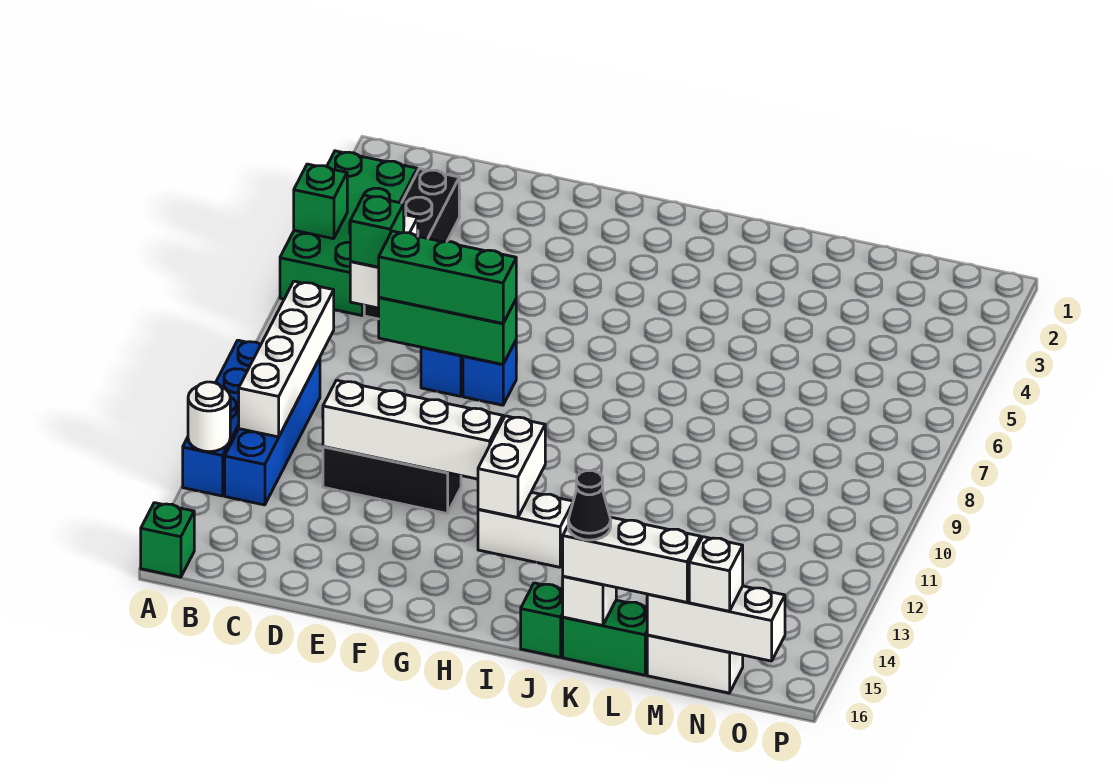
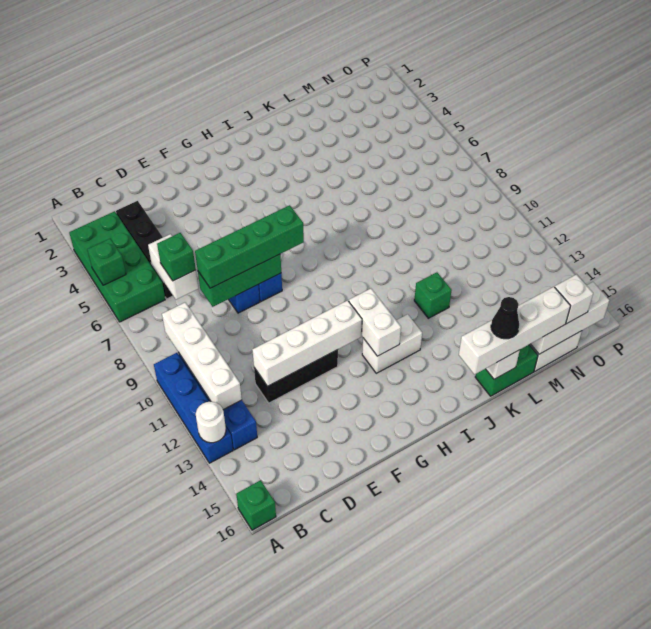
green 1x3 brick [378,231,516,323] -> green 1x4 brick [195,205,304,288]
green 1x1 brick [521,583,563,657] -> green 1x1 brick moved to [414,272,452,318]
white 1x3 brick [563,517,701,602] -> white 1x4 brick [459,287,570,374]

